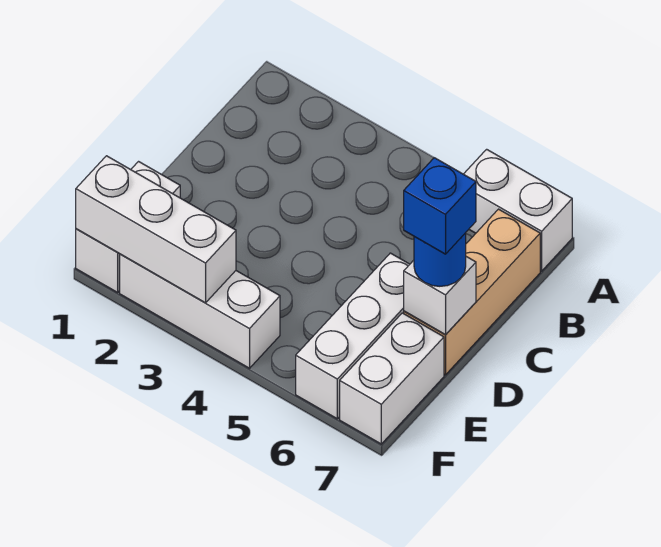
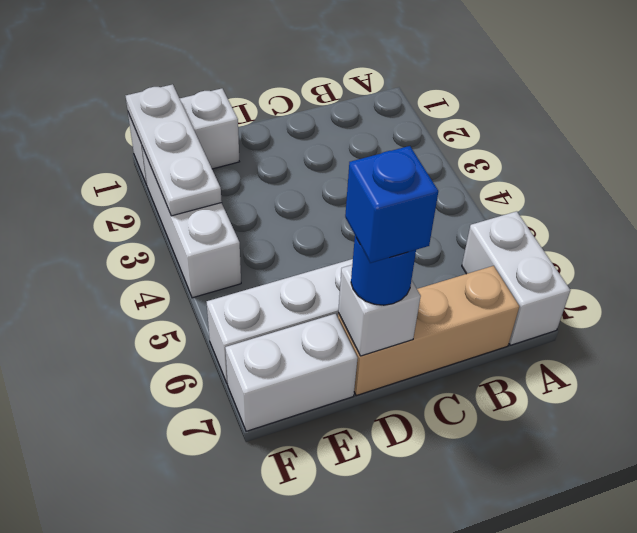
white 1x3 brick [76,156,236,303] -> white 1x3 plate [126,84,222,216]

